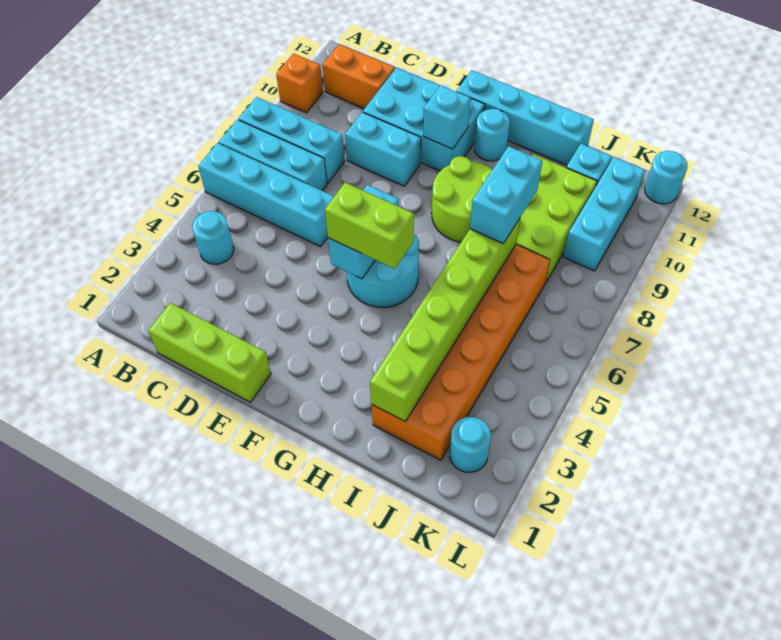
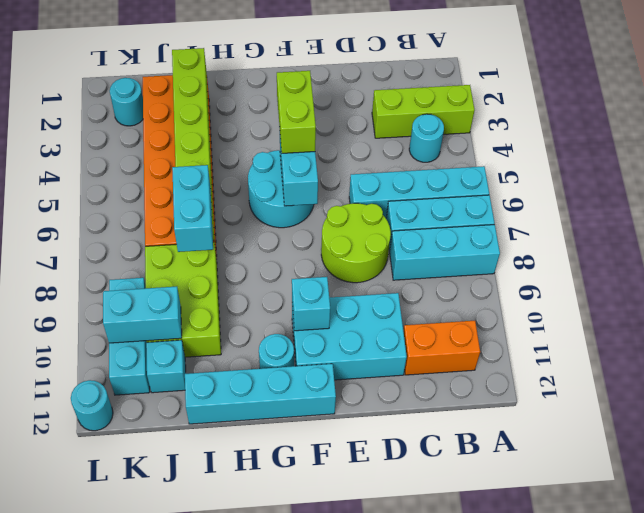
orange 1x1 brick [276,54,323,113] -> none
lime 1x3 brick [148,303,271,402] -> lime 1x3 brick moved to [372,85,475,138]
cyan 1x2 brick [345,112,421,186] -> cyan 1x2 brick moved to [103,286,182,343]
lime 1x2 brick [325,182,414,269] -> lime 1x2 brick turned to [277,71,316,153]
lime 2x2 round brick [432,156,493,242] -> lime 2x2 round brick moved to [321,203,391,283]

